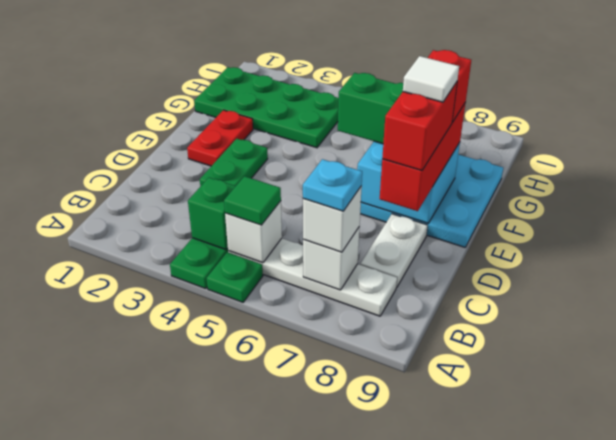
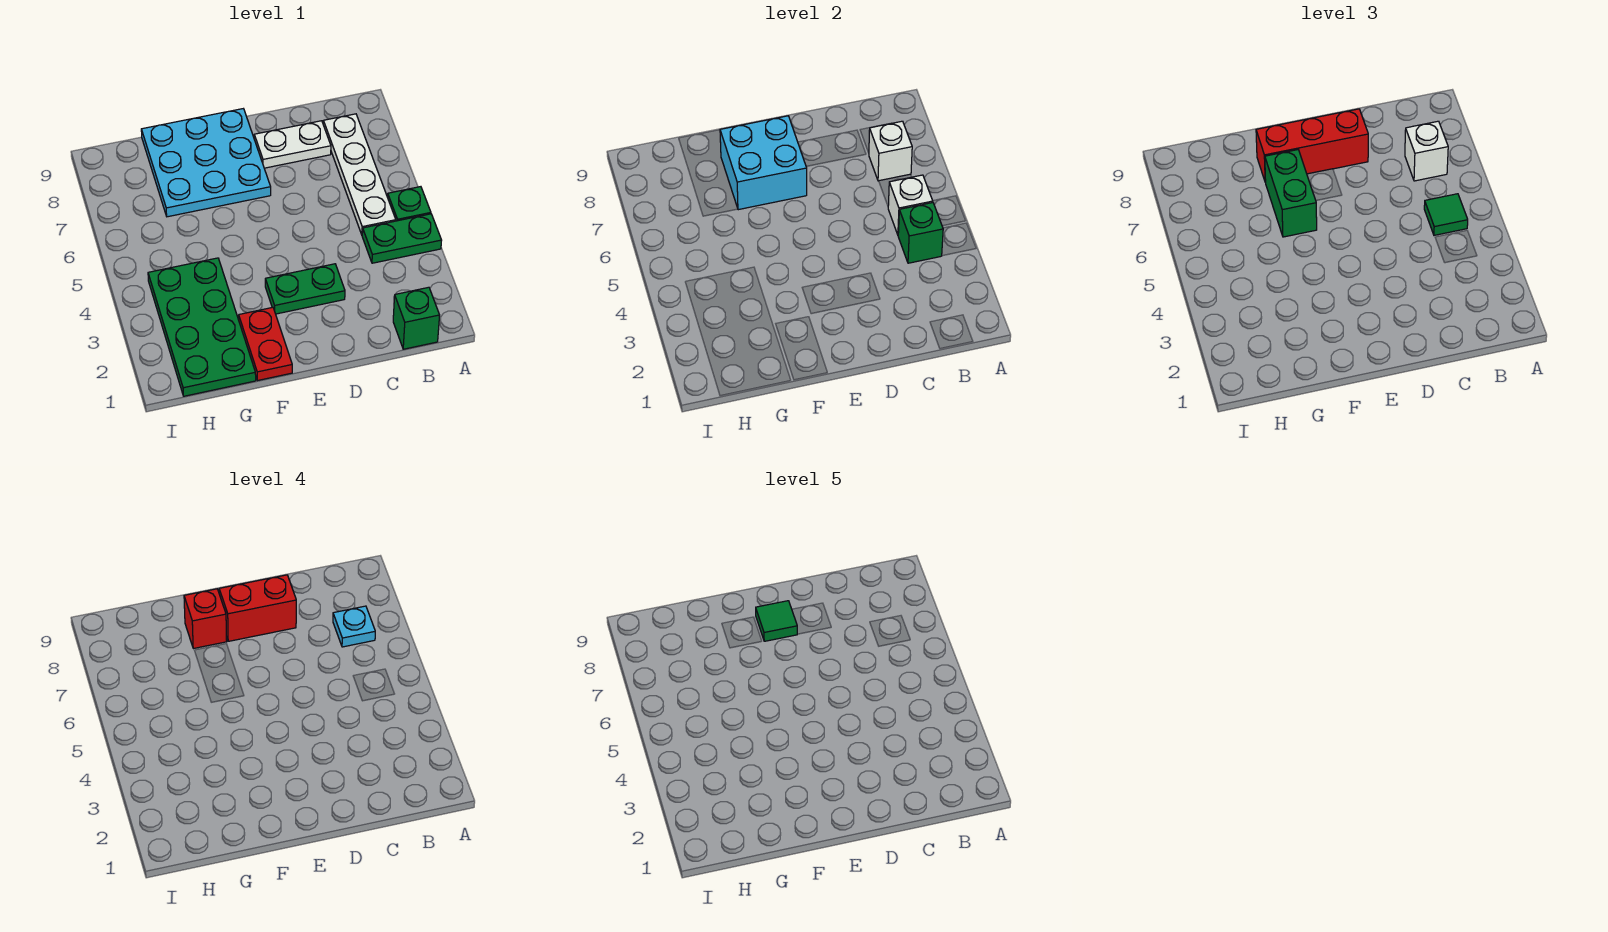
none -> green 1x1 brick [393,287,440,349]
red 1x2 plate [187,110,253,166] -> red 1x2 plate turned to [239,307,292,381]
white 1x1 tile [403,56,459,102] -> green 1x1 tile [756,601,797,641]

